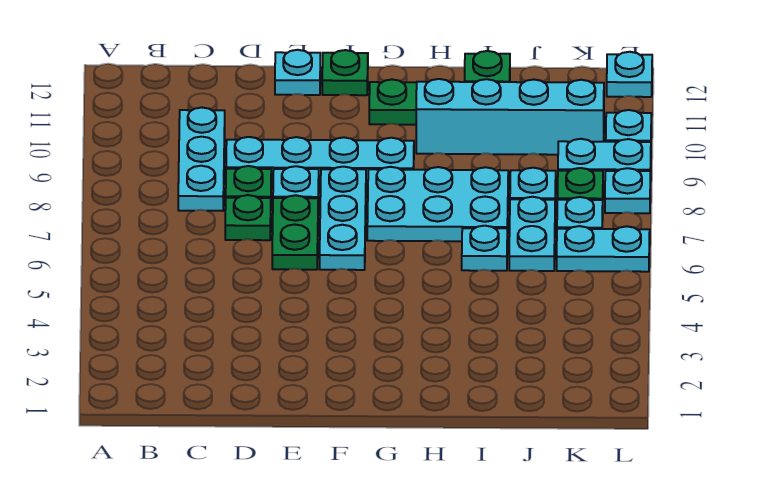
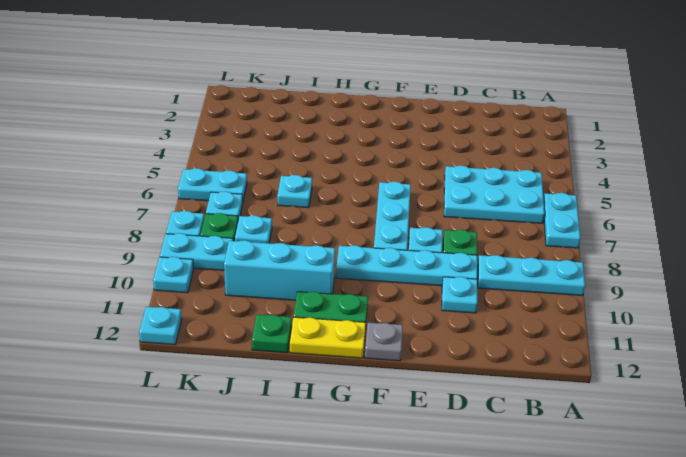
cyan 1x3 plate [178,108,225,211] -> cyan 1x3 plate turned to [478,255,585,296]
green 1x1 plate [225,195,271,240] -> none
green 1x2 plate [272,195,318,270] -> none
cyan 1x1 plate [275,50,320,95] -> cyan 1x1 plate moved to [442,277,477,313]
green 1x1 plate [322,50,368,95] -> grey 1x1 plate [365,323,403,361]
cyan 2x3 plate [367,167,508,241] -> cyan 2x3 plate moved to [444,165,544,223]
none -> yellow 1x2 plate [290,317,366,358]
cyan 1x4 brick [416,79,604,155] -> cyan 1x3 brick [224,240,335,300]
cyan 1x2 plate [509,197,555,271] -> cyan 1x2 plate moved to [544,193,580,248]

